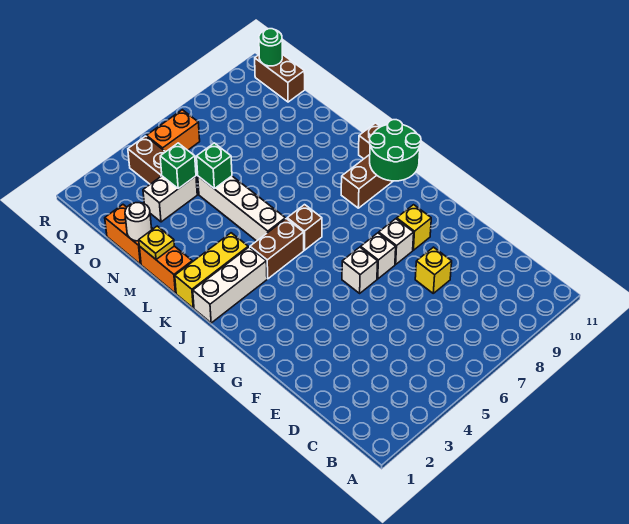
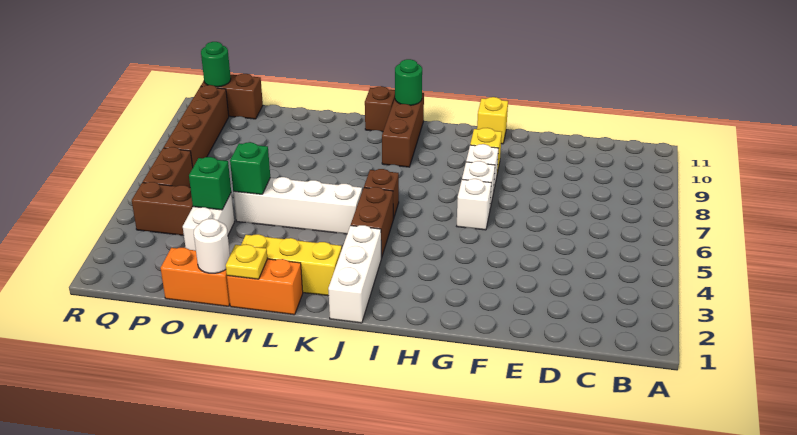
yellow 1x1 brick [415,247,452,293] -> yellow 1x1 brick moved to [477,97,508,144]
green 2x2 round brick [370,120,421,181] -> green 1x1 round brick [395,59,422,105]
yellow 1x3 brick [175,233,248,308] -> yellow 1x3 brick turned to [241,234,342,296]
orange 1x2 brick [147,110,200,152] -> brown 1x2 brick [143,147,193,188]
none -> brown 1x4 brick [164,85,229,167]

